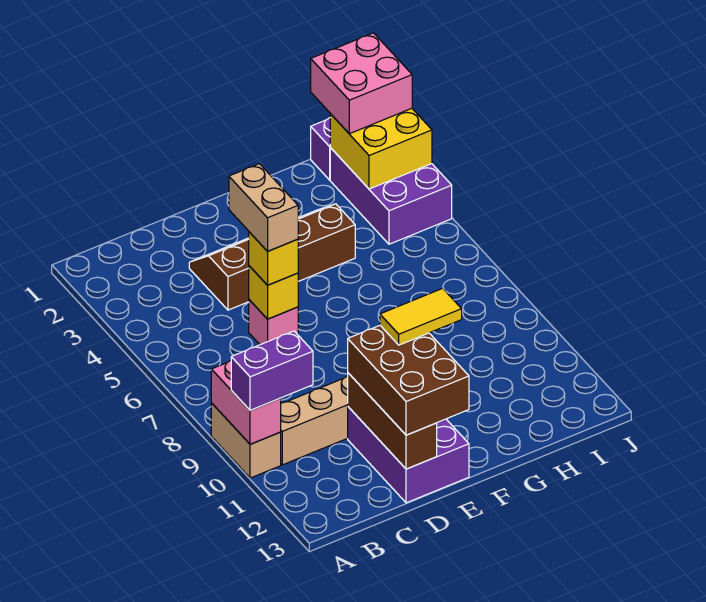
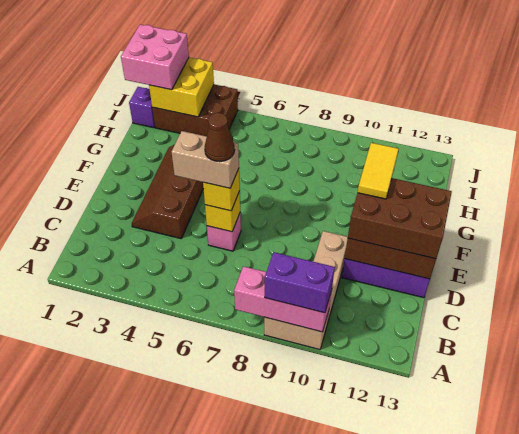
pink 1x2 brick [211,360,281,444] -> pink 1x3 brick [234,266,332,332]
purple 1x2 brick [231,331,313,410] -> purple 1x2 brick turned to [265,252,335,313]
none -> brown 1x1 cone [205,113,235,162]
purple 2x3 brick [330,148,452,244] -> brown 2x3 brick [152,85,238,136]

